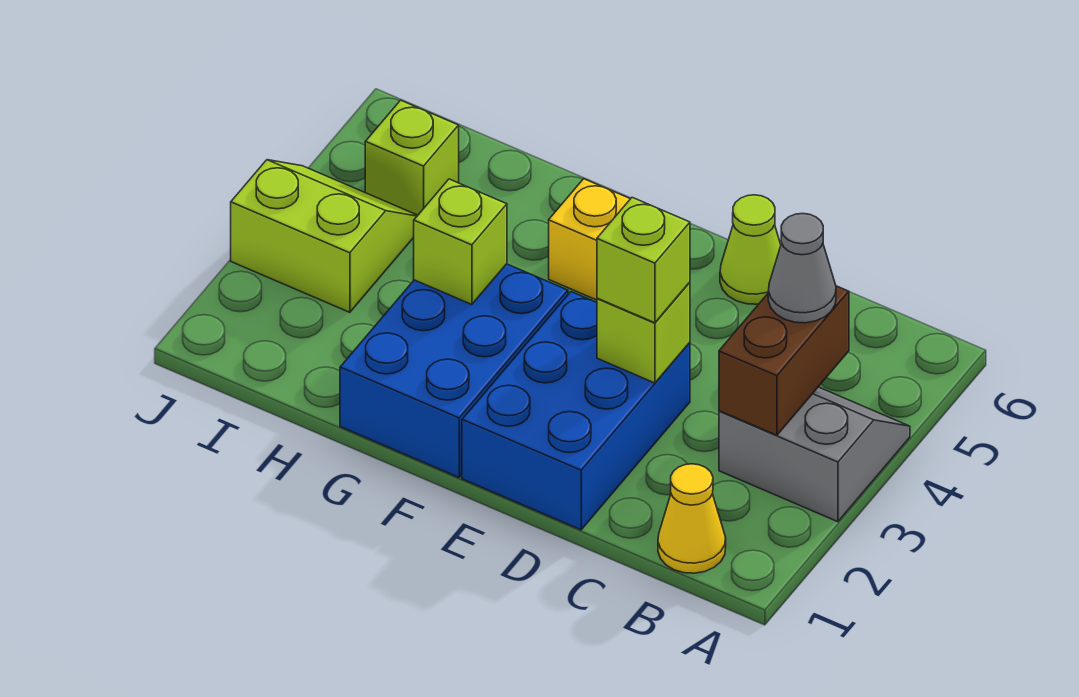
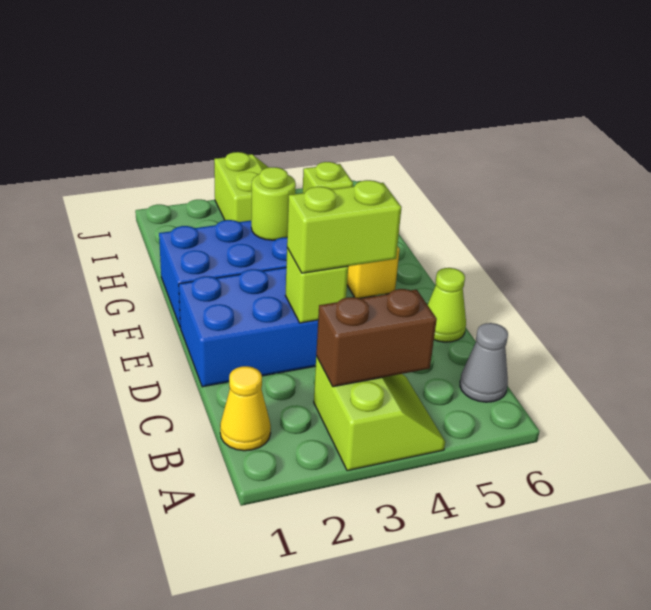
grey 2x2 slope [719,387,910,522] -> lime 2x2 slope [314,356,445,471]
grey 1x1 cone [768,213,836,323] -> grey 1x1 cone moved to [460,323,508,402]
lime 1x1 brick [597,197,690,323] -> lime 1x2 brick [287,180,402,273]
lime 1x1 brick [414,179,507,305] -> lime 1x1 round brick [251,167,296,240]

